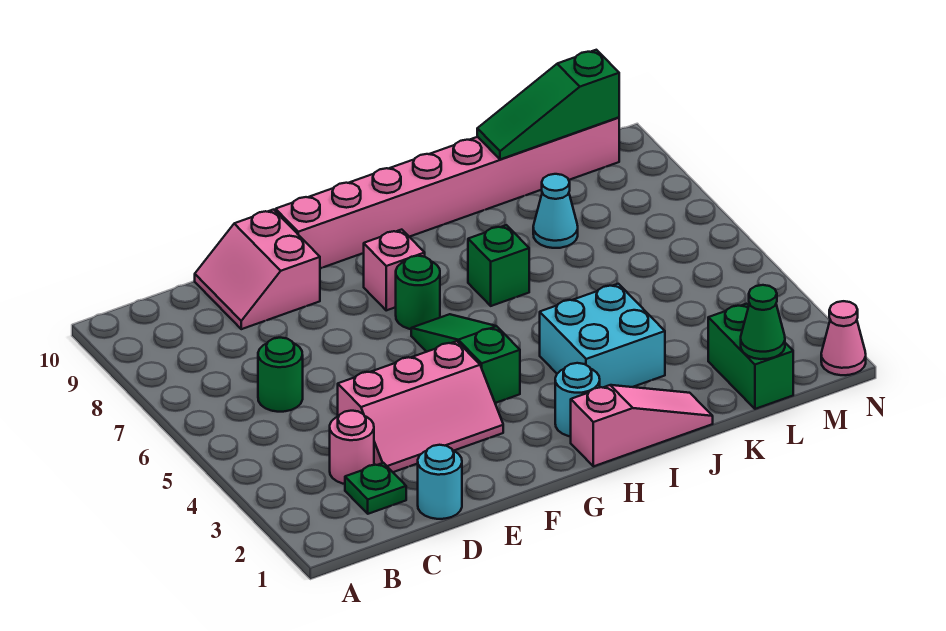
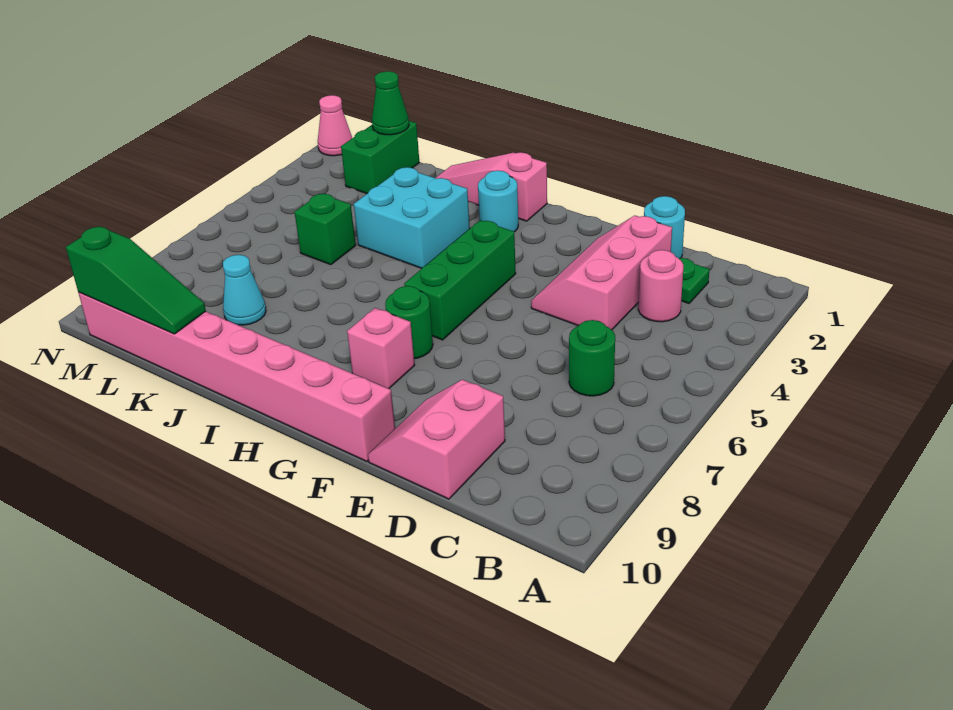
pink 2x3 slope [338,341,503,472] -> pink 2x3 slope turned to [531,215,672,330]
pink 2x2 slope [195,210,320,329] -> pink 2x2 slope turned to [368,380,505,499]
green 1x3 slope [411,314,520,403] -> green 1x3 brick [404,220,516,340]
green 1x1 brick [468,225,529,306] -> green 1x1 brick moved to [295,194,356,265]

